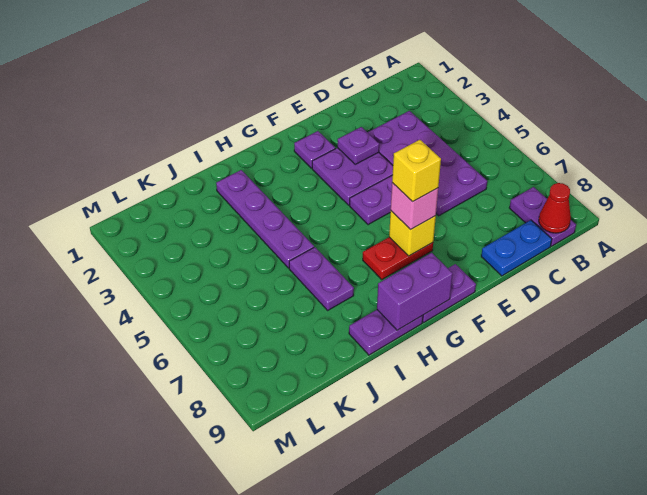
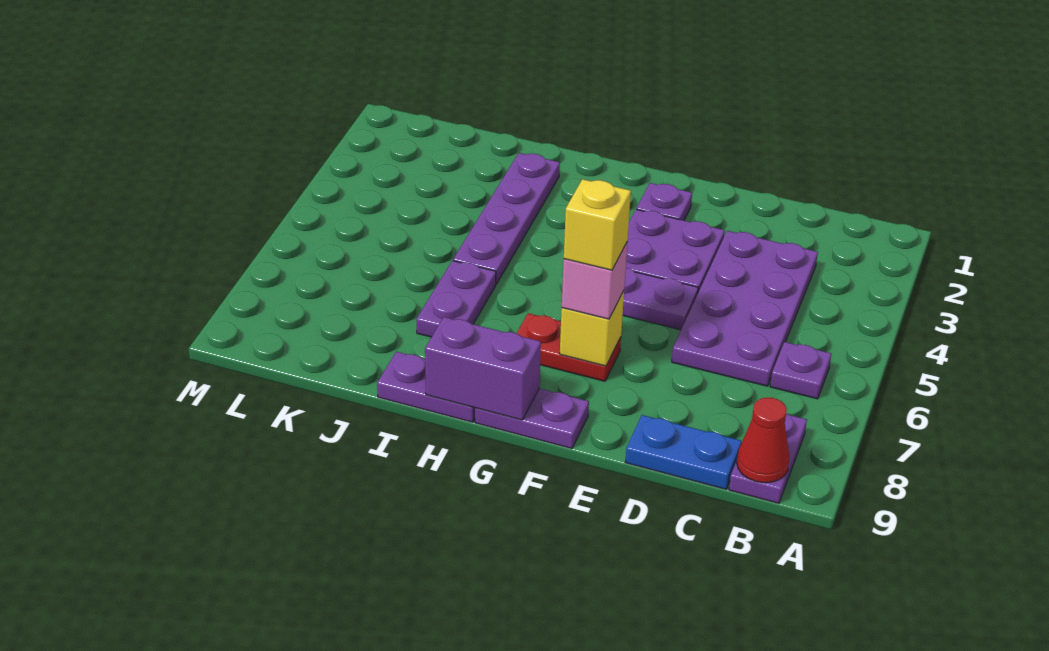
purple 1x1 plate [337,127,379,164] -> purple 1x1 plate moved to [770,342,831,399]

